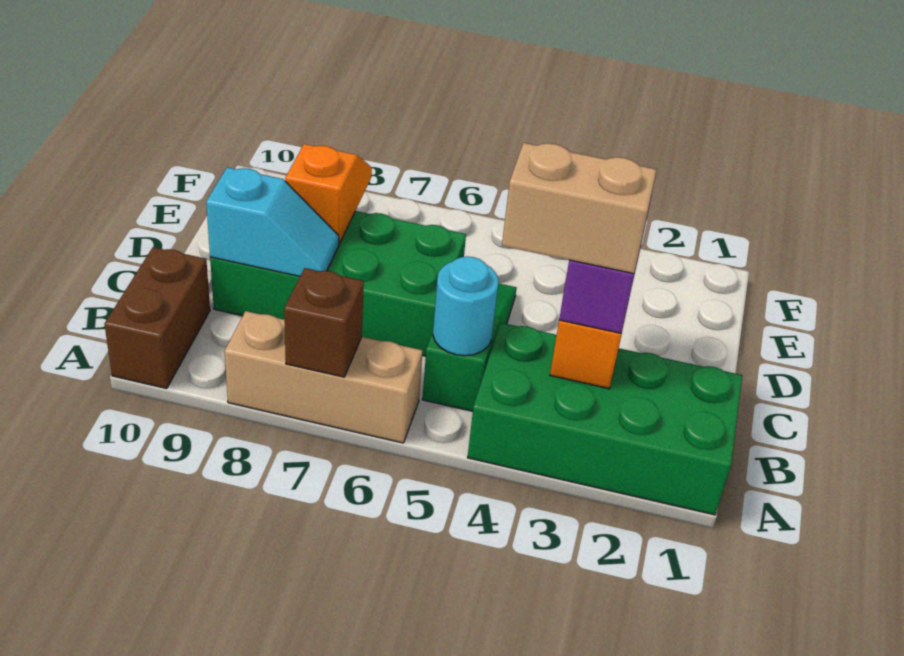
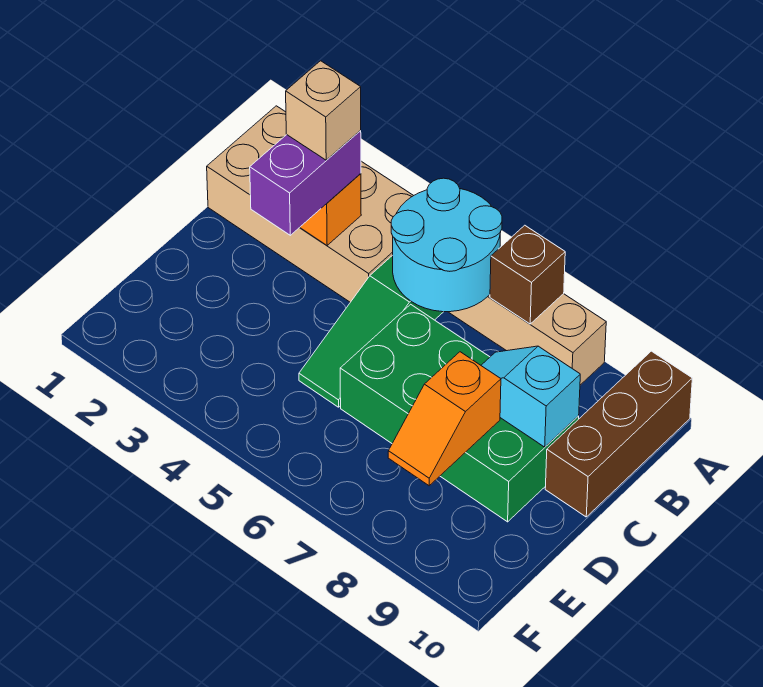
green 2x4 brick [468,323,743,515] -> tan 2x4 brick [207,106,413,302]
brown 1x2 brick [104,247,210,389] -> brown 1x3 brick [545,351,692,517]
tan 1x2 brick [502,143,657,274] -> tan 1x1 brick [286,61,361,160]
cyan 1x1 round brick [433,257,499,356] -> cyan 2x2 round brick [391,178,502,312]

